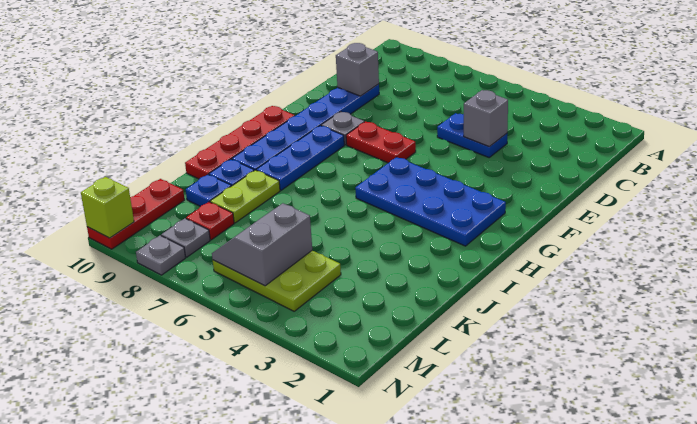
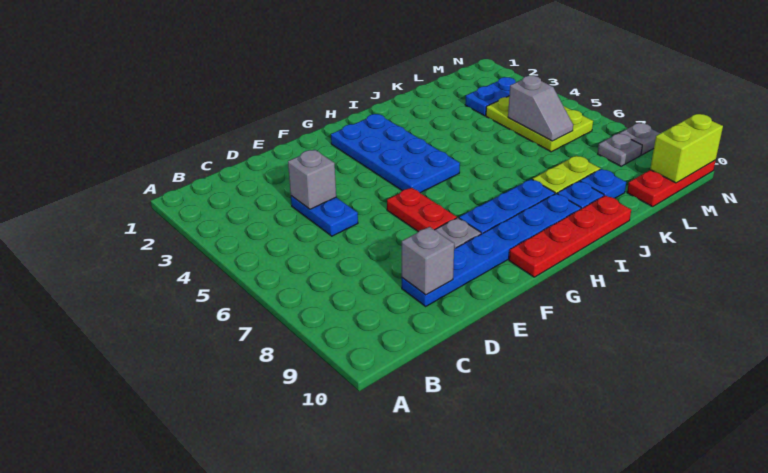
none -> blue 1x2 plate [465,77,516,116]
grey 2x2 slope [212,203,312,286] -> grey 1x2 slope [508,76,573,141]
red 1x1 plate [186,202,234,240] -> none
lime 1x1 brick [81,177,134,238] -> lime 1x2 brick [650,114,723,183]

